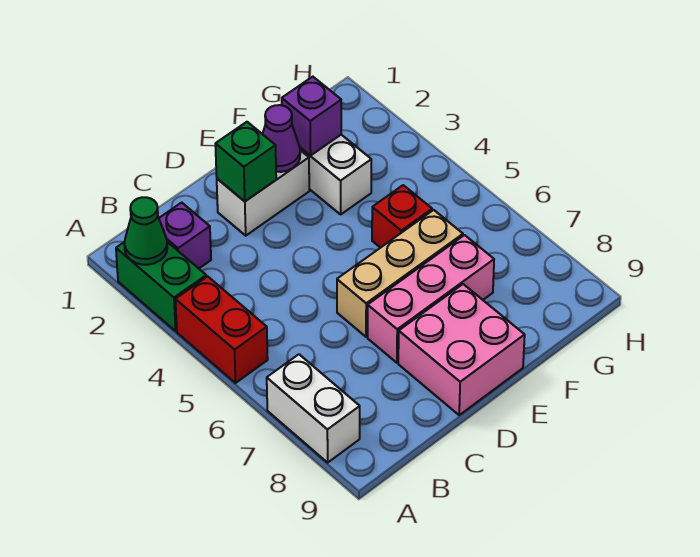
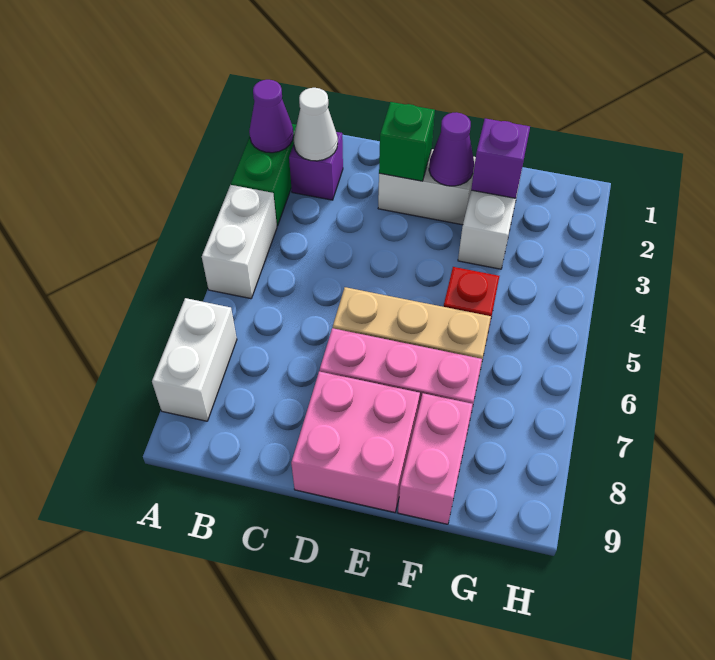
green 1x1 cone [124,197,167,265] -> purple 1x1 cone [249,80,293,153]
red 1x2 brick [175,276,268,383] -> white 1x2 brick [202,185,277,299]
none -> white 1x1 cone [294,88,338,161]
none -> pink 1x2 brick [398,393,473,524]

